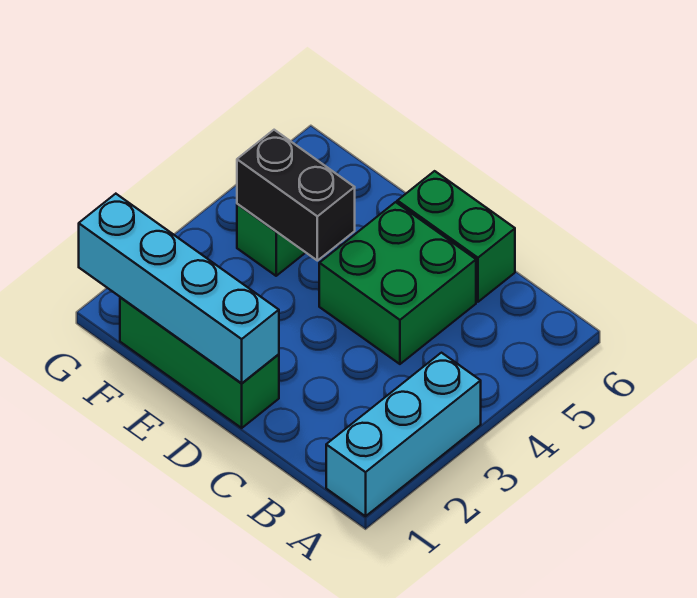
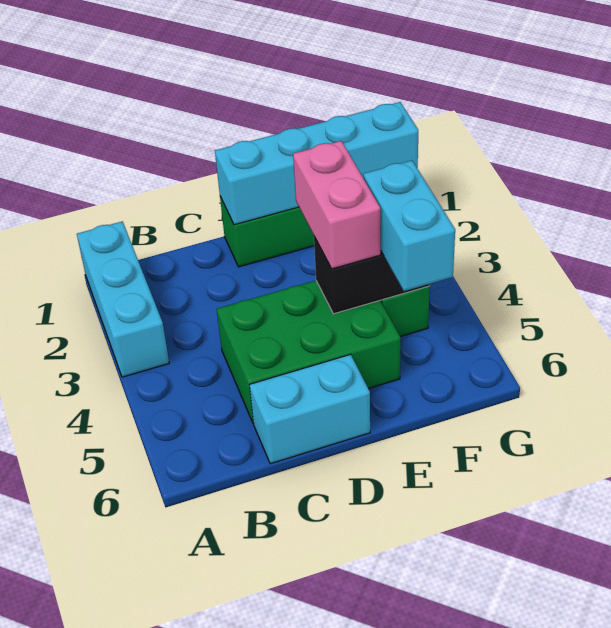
green 2x2 brick [319,202,476,364] -> green 2x3 brick [217,281,401,422]
green 1x2 brick [397,171,515,302] -> cyan 1x2 brick [250,354,370,464]
none -> pink 1x2 brick [293,141,381,269]
none -> cyan 1x2 brick [363,160,455,291]

